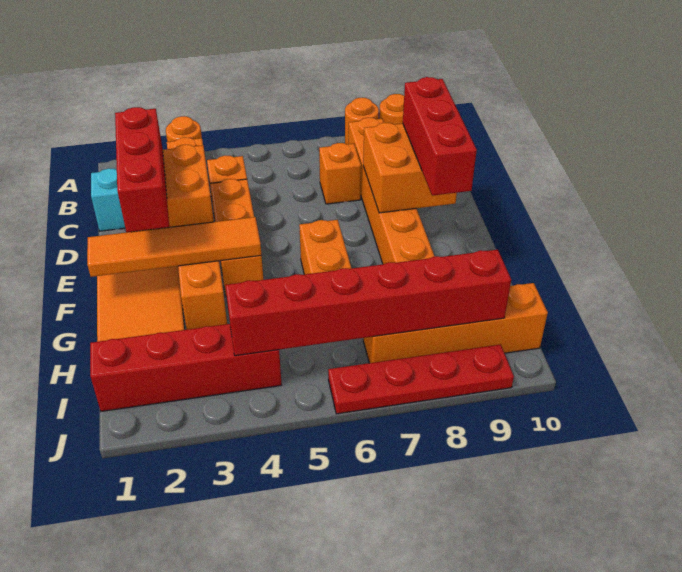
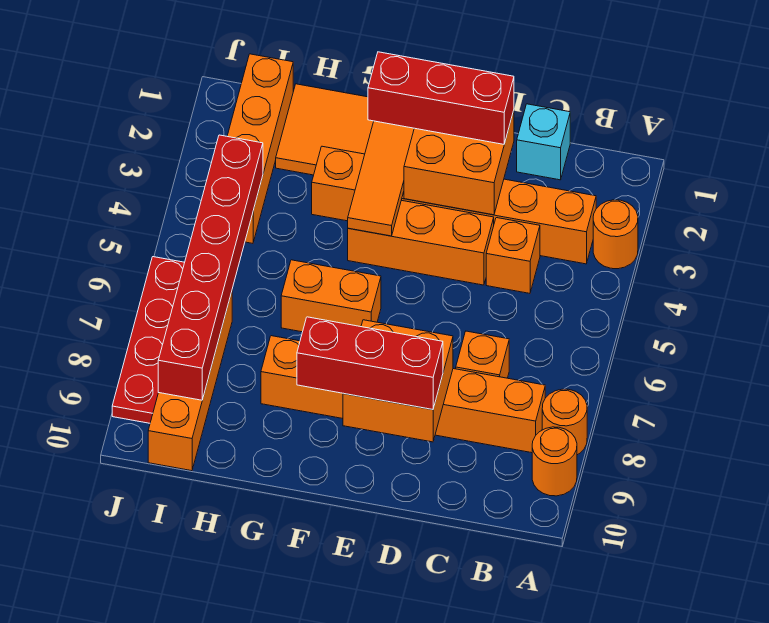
red 1x4 brick [90,324,282,411] -> orange 1x4 brick [227,54,293,243]

